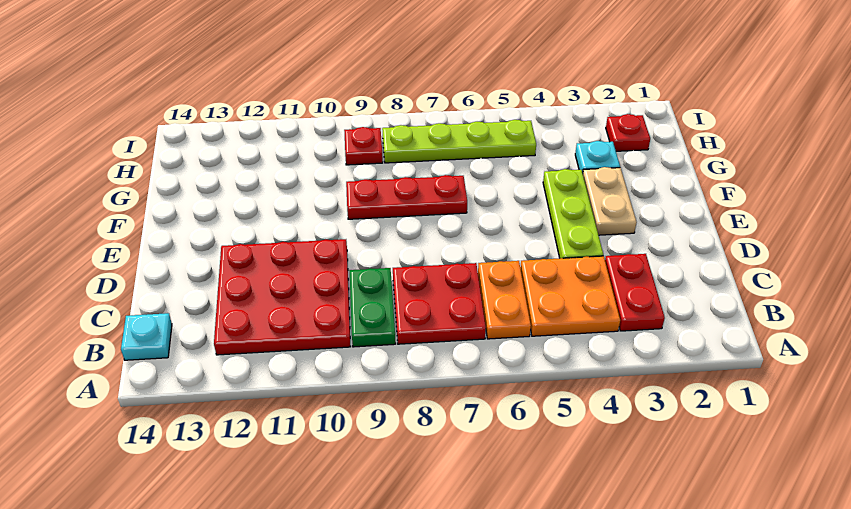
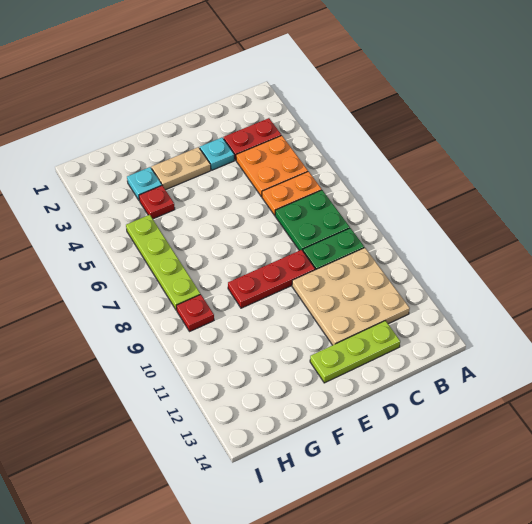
red 2x2 plate [393,263,486,344] -> green 2x2 plate [275,190,350,251]
red 3x3 plate [214,239,351,355] -> tan 3x3 plate [292,248,410,345]
cyan 1x1 plate [121,313,172,360] -> cyan 1x1 plate moved to [200,138,235,170]
lime 1x3 plate [543,169,603,258] -> lime 1x3 plate moved to [310,321,400,383]
red 1x3 plate [346,175,467,219] -> red 1x3 plate turned to [228,250,315,308]
red 1x1 plate [606,114,650,151] -> red 1x1 plate moved to [139,186,175,219]

